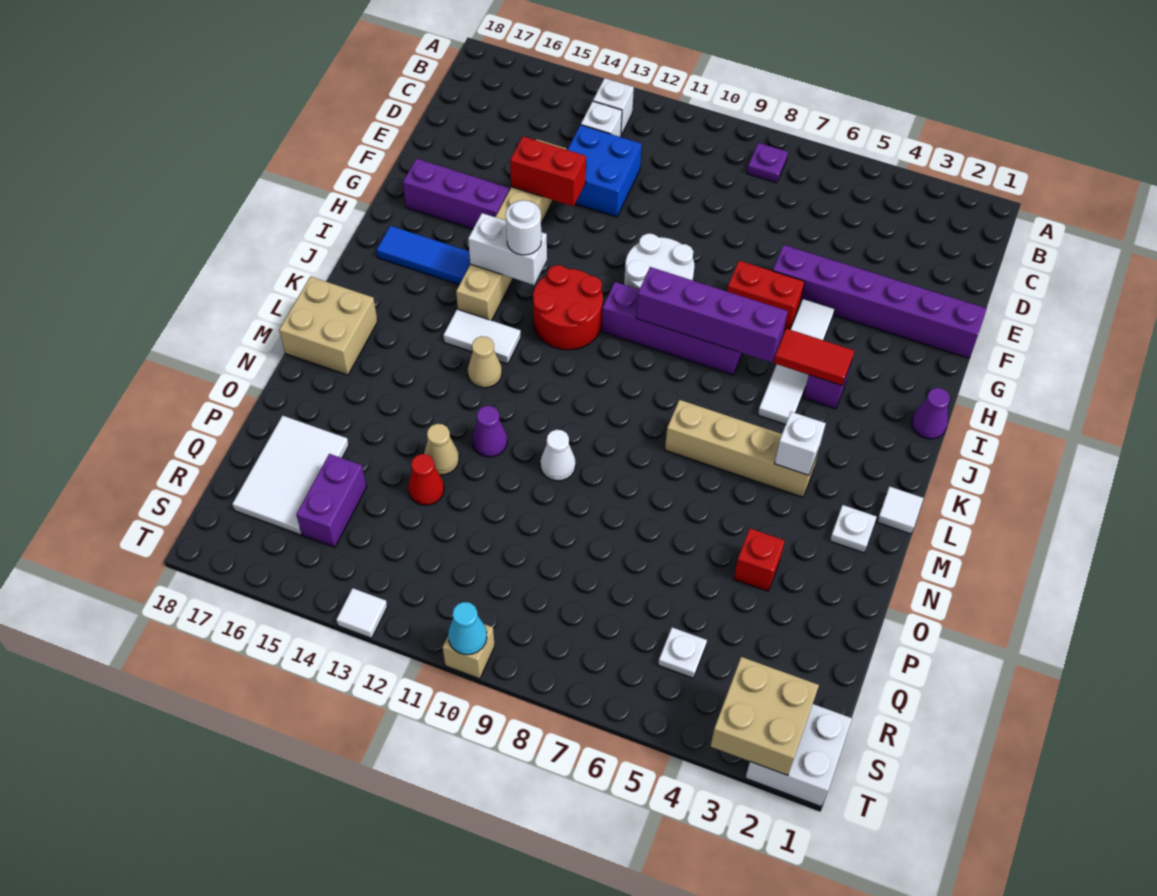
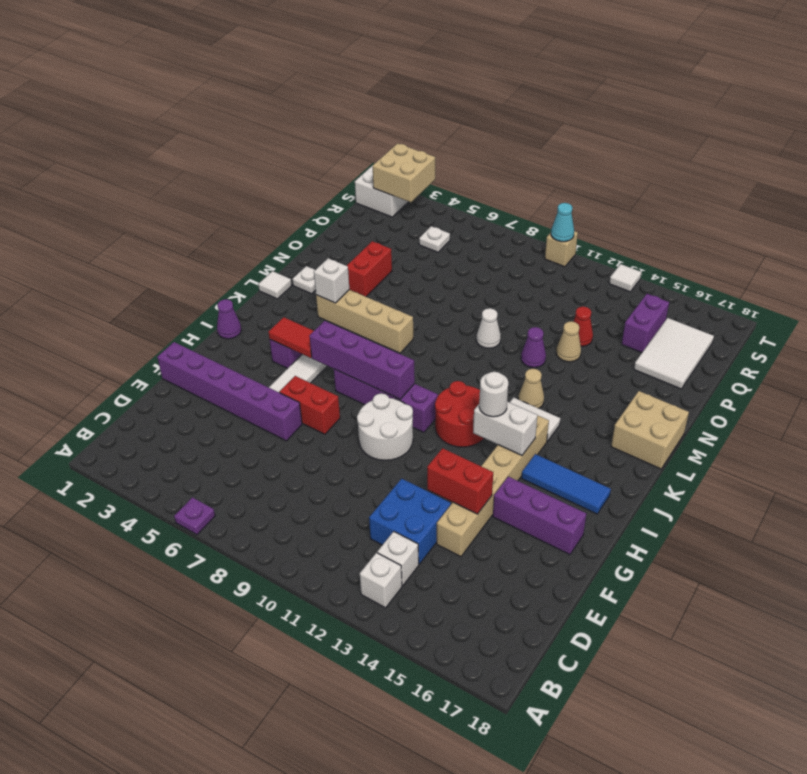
purple 1x1 plate [747,143,788,183] -> purple 1x1 plate moved to [174,497,215,535]
red 1x1 brick [734,528,785,591] -> red 1x2 brick [347,241,392,297]

